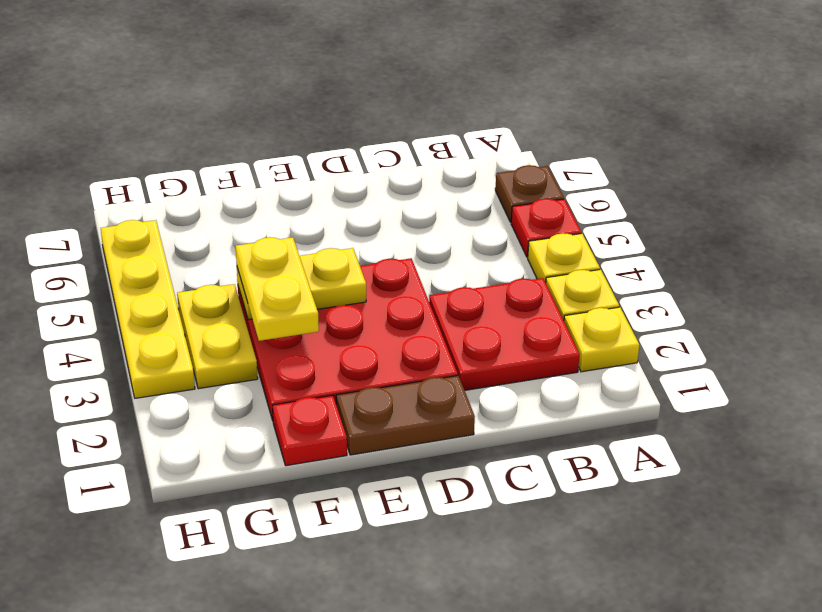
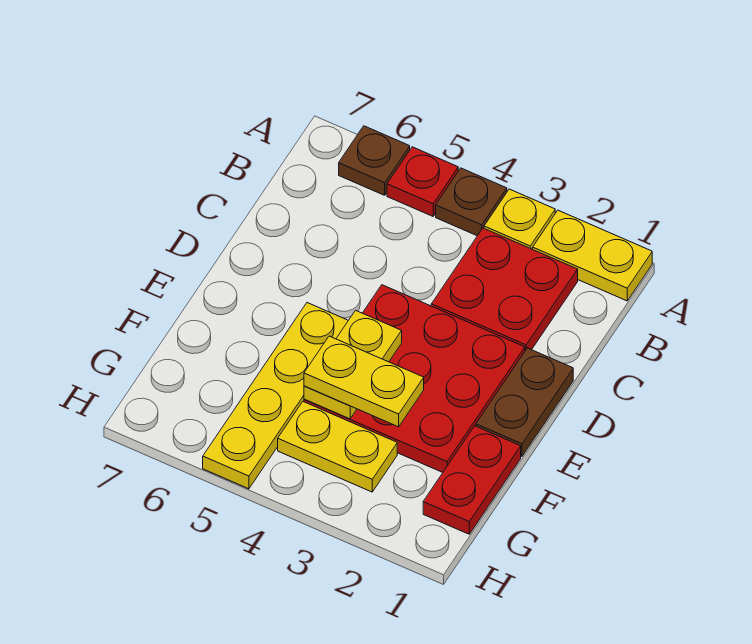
yellow 1x1 plate [564,307,639,372] -> yellow 1x2 plate [533,210,652,301]
yellow 1x1 plate [528,233,600,282] -> brown 1x1 plate [436,168,507,236]
red 1x1 plate [273,395,347,466] -> red 1x2 plate [423,426,521,534]
yellow 1x4 plate [101,220,195,398] -> yellow 1x4 plate turned to [203,303,348,489]

